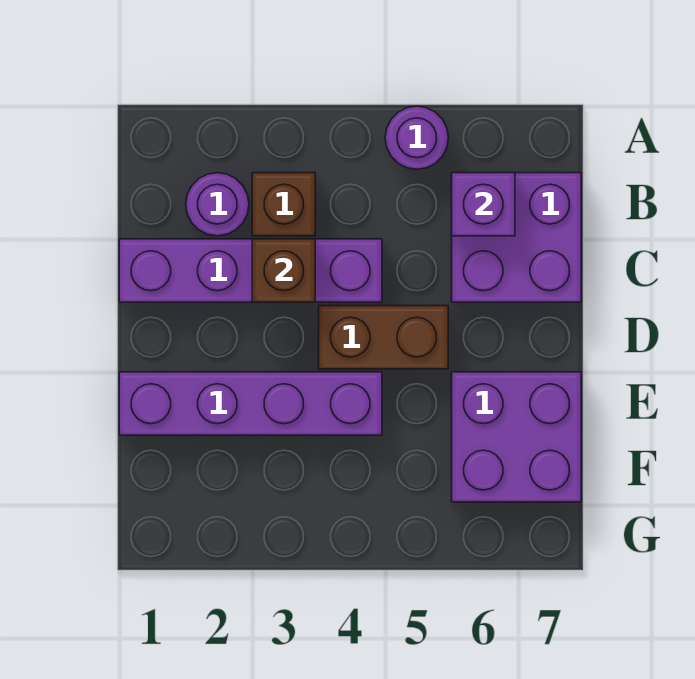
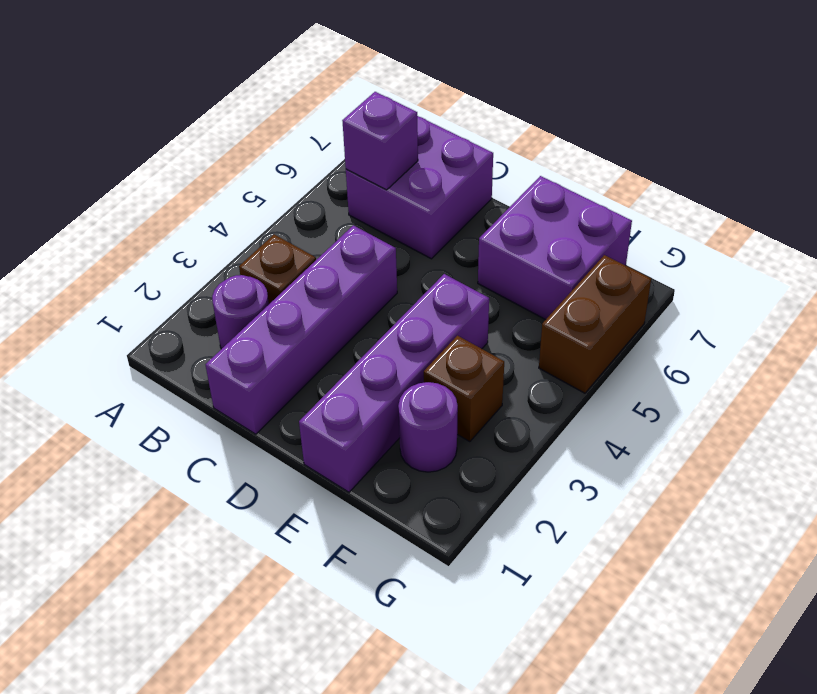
purple 1x1 round brick [385,106,448,169] -> purple 1x1 round brick moved to [398,382,458,472]
brown 1x1 brick [252,239,315,302] -> brown 1x1 brick moved to [424,336,504,442]
brown 1x2 brick [319,306,448,369] -> brown 1x2 brick moved to [539,255,651,393]

